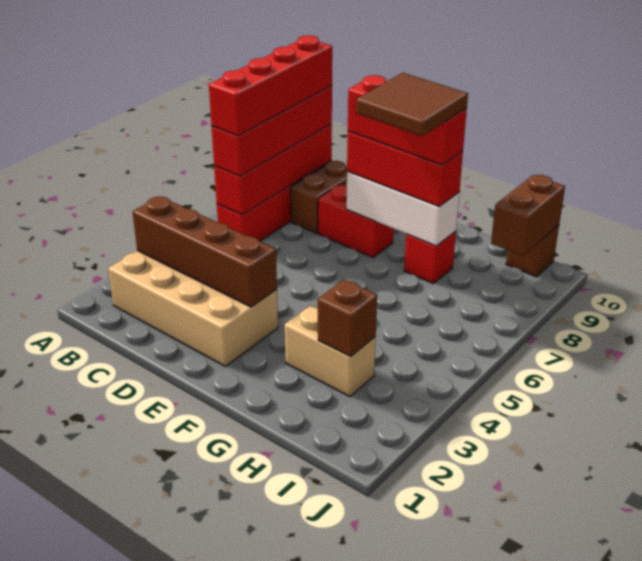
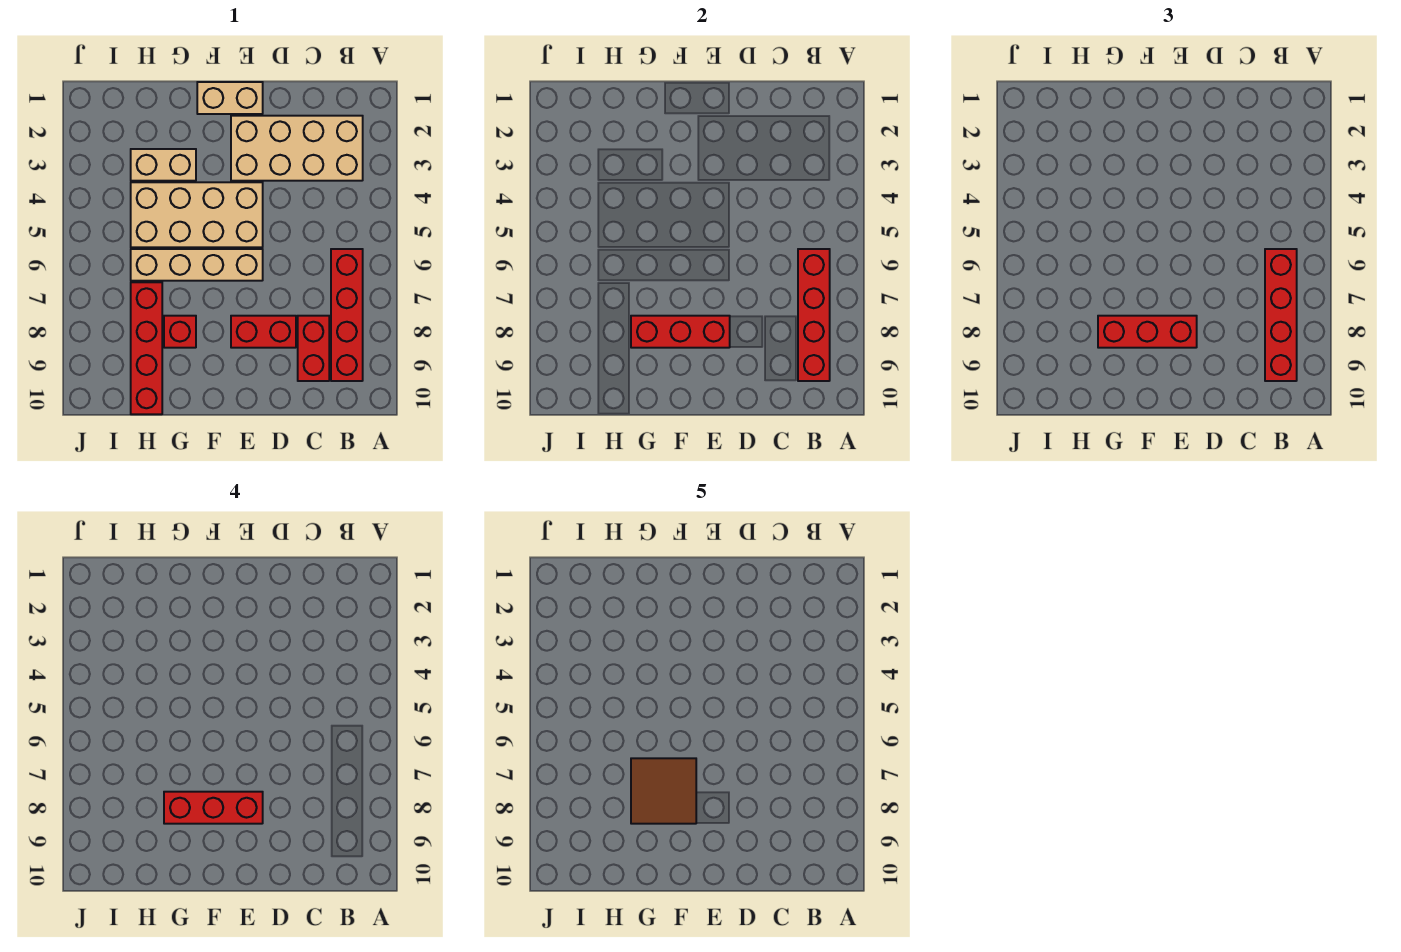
brown 1x4 brick [132,196,277,307] -> none
red 1x4 brick [209,35,332,136] -> red 1x4 brick moved to [131,282,162,414]
brown 1x2 brick [291,161,347,233] -> red 1x2 brick [298,316,329,381]
none -> tan 1x2 brick [197,82,263,114]
none -> tan 2x4 brick [131,182,263,247]
none -> tan 1x4 brick [131,249,263,281]
white 1x3 brick [346,171,459,246] -> red 1x3 brick [631,316,730,348]
brown 1x1 brick [318,280,377,357] -> none
brown 1x2 brick [491,175,565,256] -> none
brown 1x1 brick [506,225,559,277] -> none

